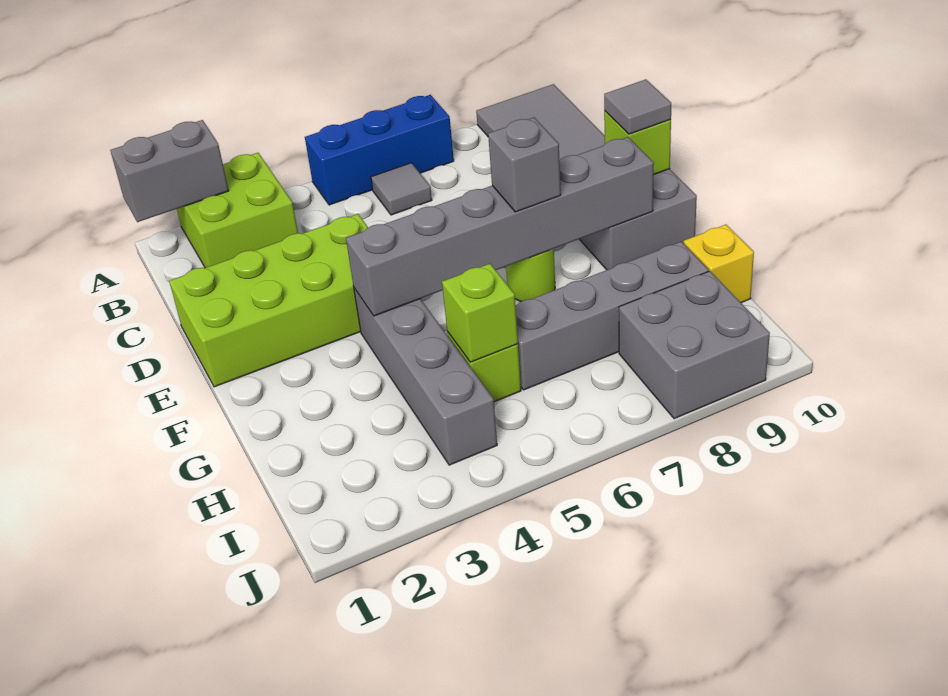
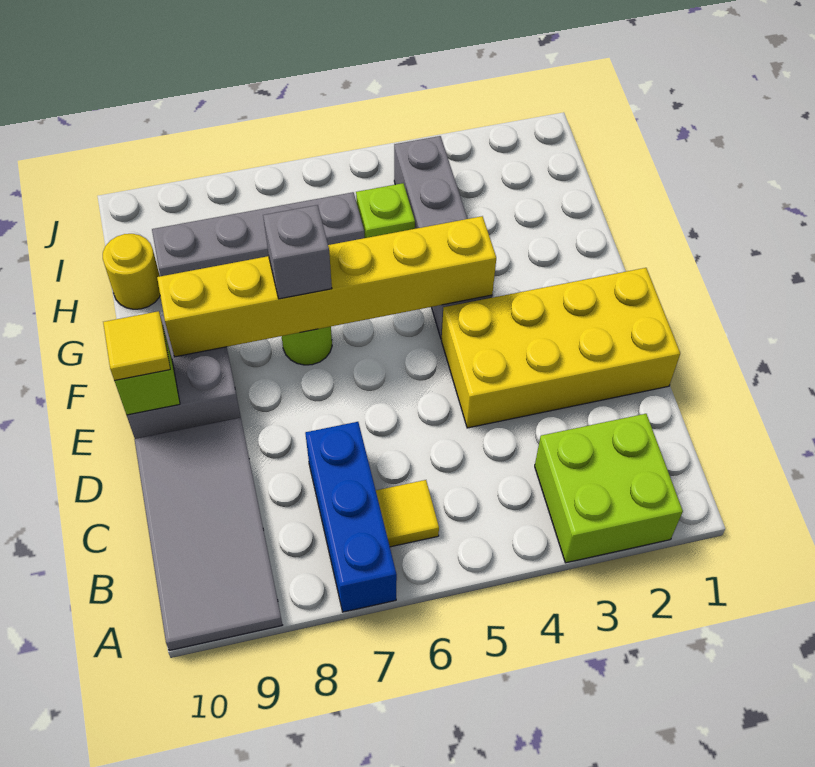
grey 1x2 brick [110,120,229,222] -> none
blue 1x3 brick [305,95,454,205] -> blue 1x3 brick turned to [305,422,397,612]
grey 1x1 tile [371,163,432,215] -> yellow 1x1 tile [376,480,439,547]
lime 2x4 brick [169,214,368,387] -> yellow 2x4 brick [442,268,680,428]
grey 1x1 tile [604,79,671,134] -> yellow 1x1 tile [103,311,170,381]
grey 1x6 brick [346,137,654,316] -> yellow 1x6 brick [157,216,496,357]
lime 1x1 brick [442,264,518,362] -> none
yellow 1x1 brick [683,225,754,303] -> yellow 1x1 round brick [103,234,160,309]
grey 2x2 brick [619,271,770,419] -> none

